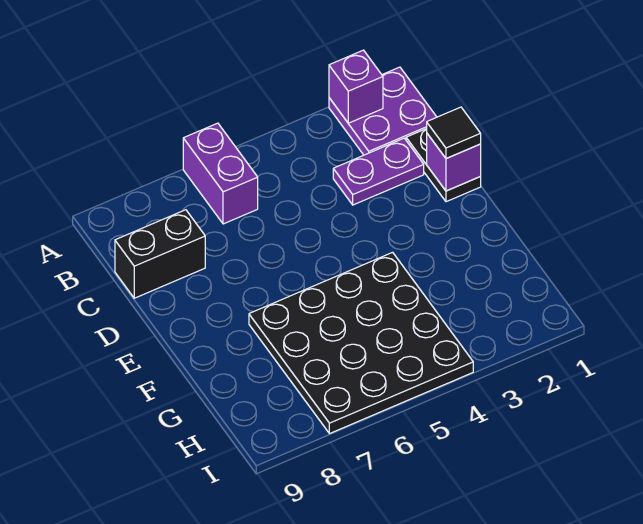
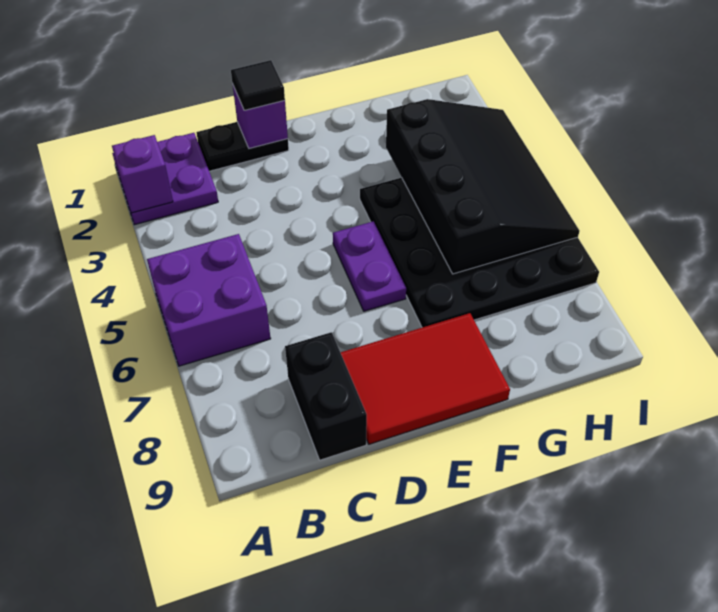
purple 1x2 brick [183,123,258,224] -> purple 2x2 brick [147,234,271,366]
purple 1x2 plate [333,138,424,205] -> purple 1x2 plate moved to [333,221,406,311]
none -> red 2x3 tile [341,313,510,444]
none -> black 3x4 slope [386,99,579,274]

